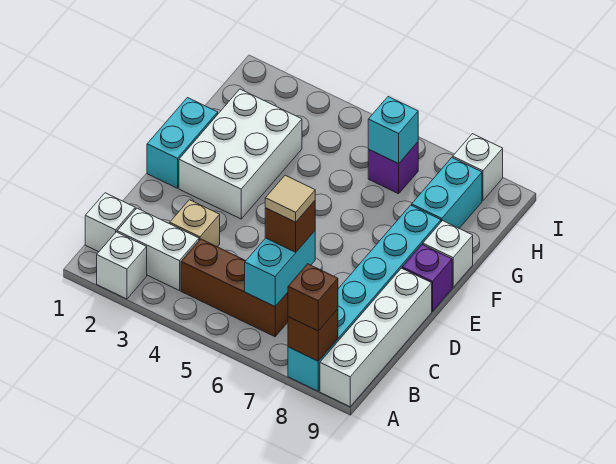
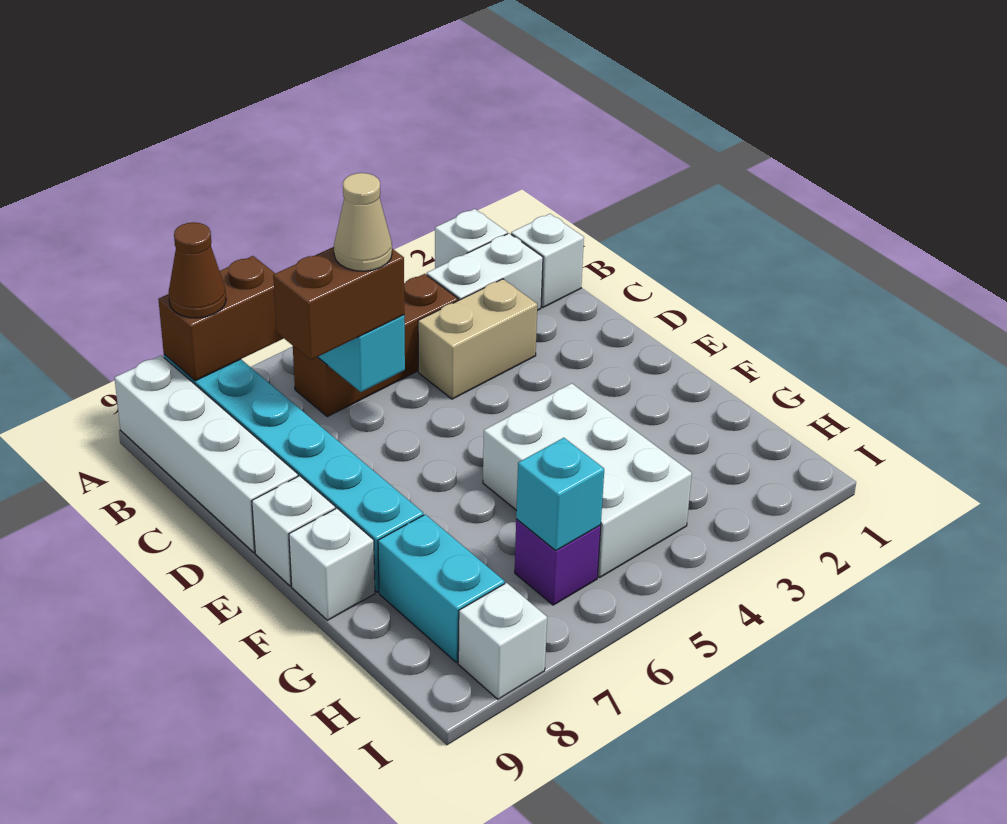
brown 1x1 brick [288,309,338,361] -> brown 1x2 brick [158,256,284,381]
brown 1x1 brick [288,264,338,331] -> brown 1x1 cone [169,222,226,318]
tan 1x1 brick [170,200,220,247] -> tan 1x2 brick [418,279,537,399]
brown 1x1 brick [265,201,315,252] -> brown 1x2 brick [273,247,404,360]
tan 1x1 tile [265,175,315,222] -> tan 1x1 cone [334,173,392,271]
cyan 1x2 brick [147,98,218,188] -> none
white 2x3 brick [179,89,302,219] -> white 2x3 brick moved to [483,383,692,577]
purple 1x1 brick [402,245,452,311] -> white 1x1 brick [252,476,335,586]

